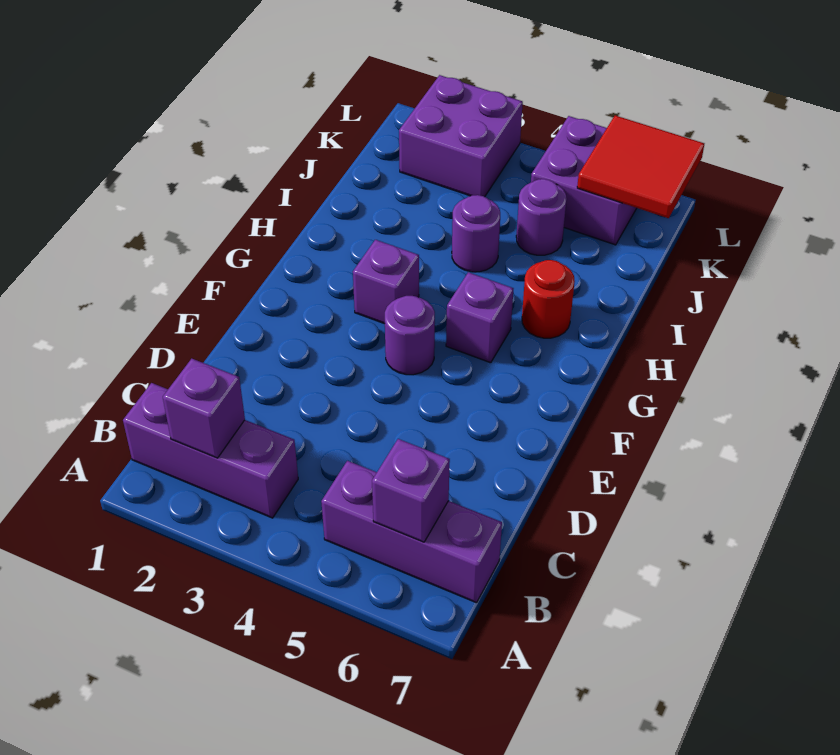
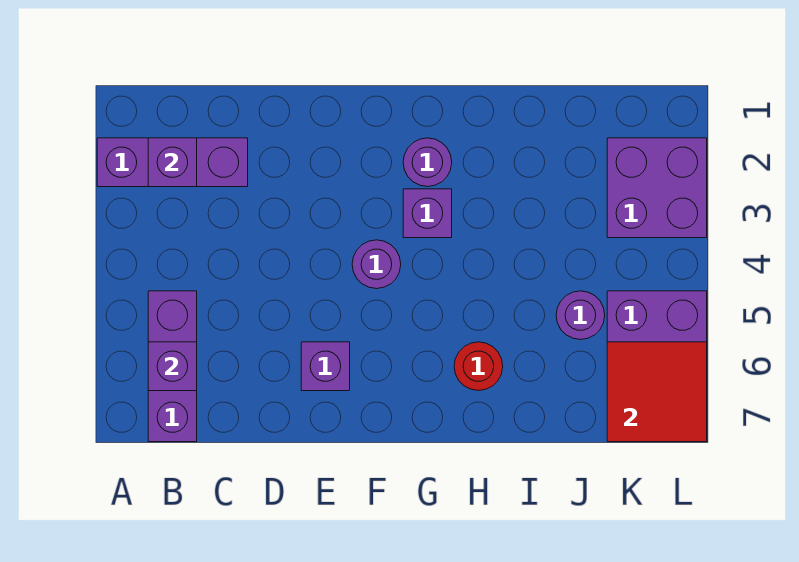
purple 1x3 brick [123,383,298,518] -> purple 1x3 brick turned to [97,138,248,187]
purple 1x1 brick [446,272,513,363] -> purple 1x1 brick moved to [301,342,350,391]
purple 1x1 round brick [452,195,500,272] -> purple 1x1 round brick moved to [403,138,452,187]

